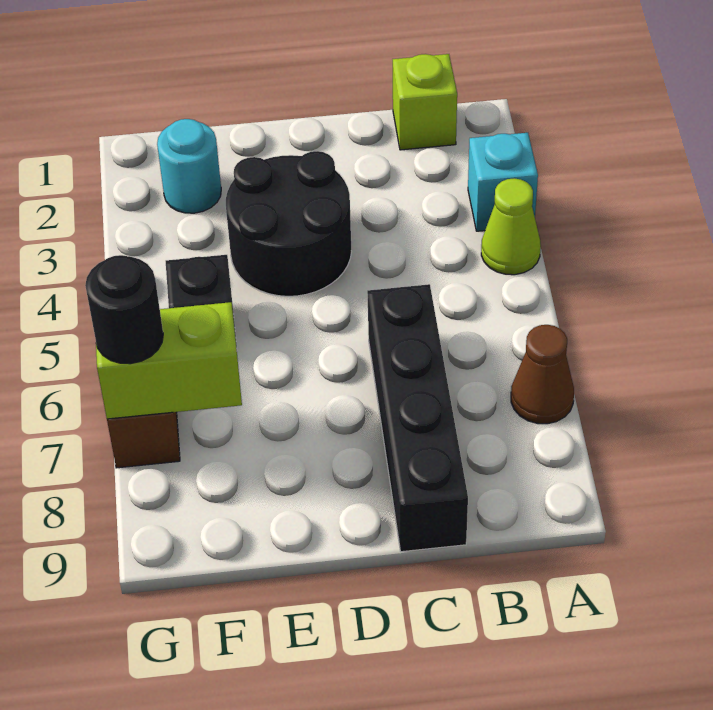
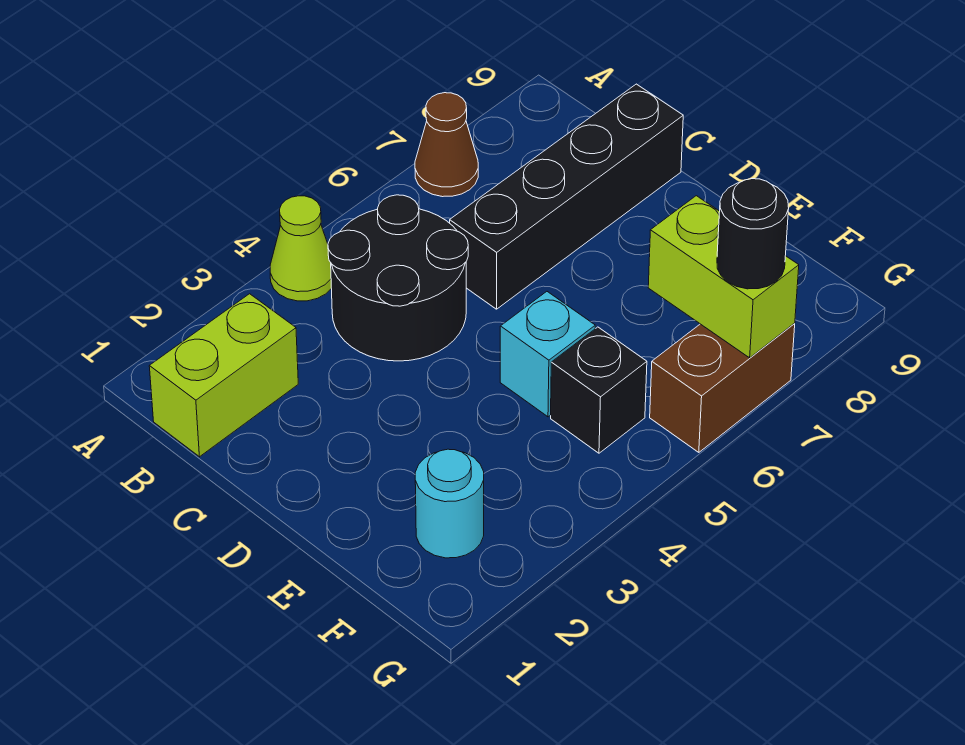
cyan 1x1 brick [468,133,538,231] -> cyan 1x1 brick moved to [500,292,595,417]
lime 1x1 brick [393,54,457,150] -> lime 1x2 brick [149,294,298,457]
black 2x2 round brick [226,151,352,296] -> black 2x2 round brick moved to [328,195,468,361]

